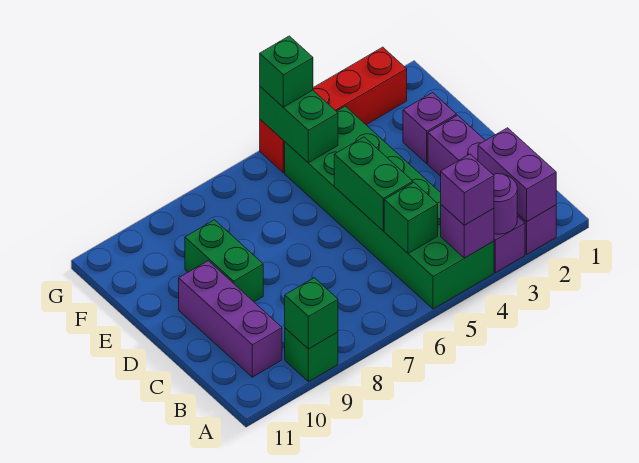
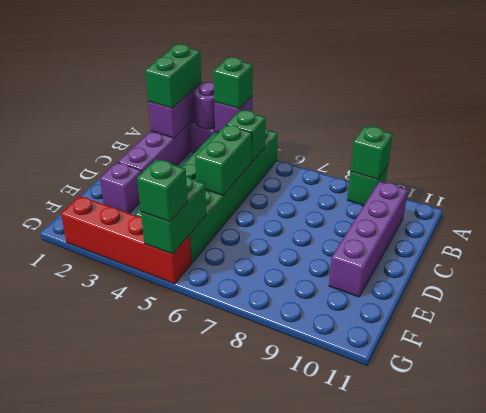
purple 1x1 brick [441,154,494,225] -> green 1x1 brick [213,57,253,109]
purple 1x3 brick [179,261,282,377] -> purple 1x4 brick [329,181,408,297]
green 1x2 brick [185,220,263,302] -> green 1x2 brick moved to [145,44,201,108]

